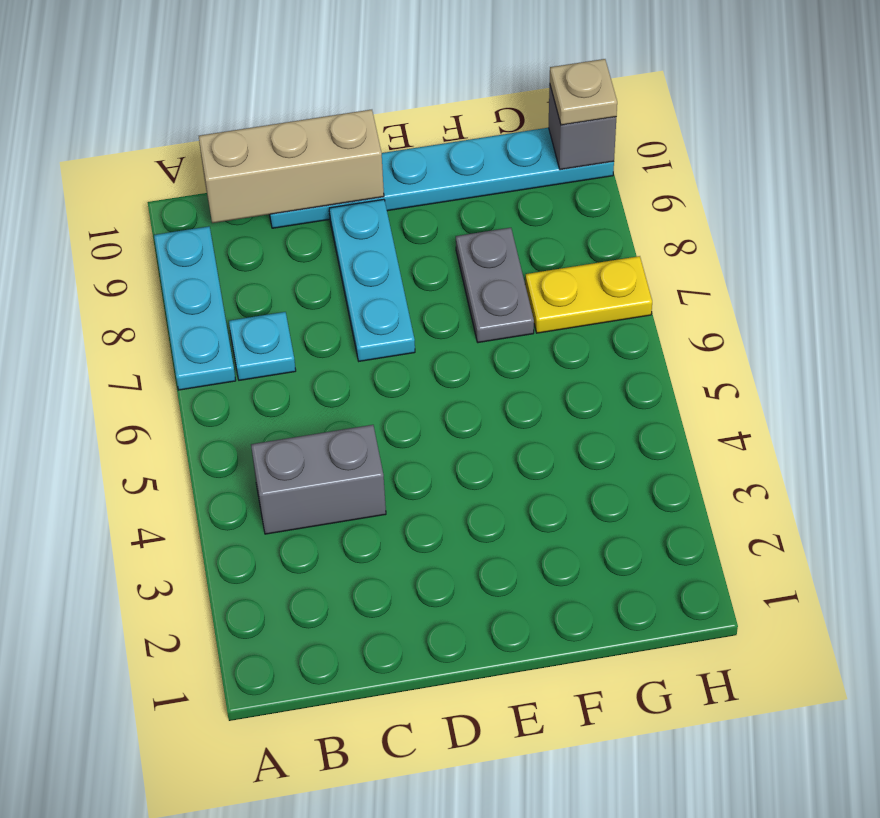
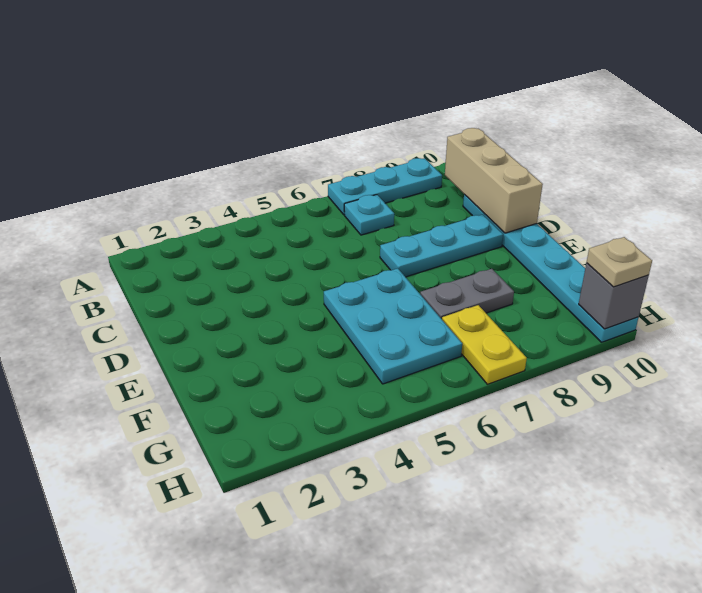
grey 1x2 brick [251,425,386,534] -> none
none -> cyan 2x3 plate [324,268,462,384]

